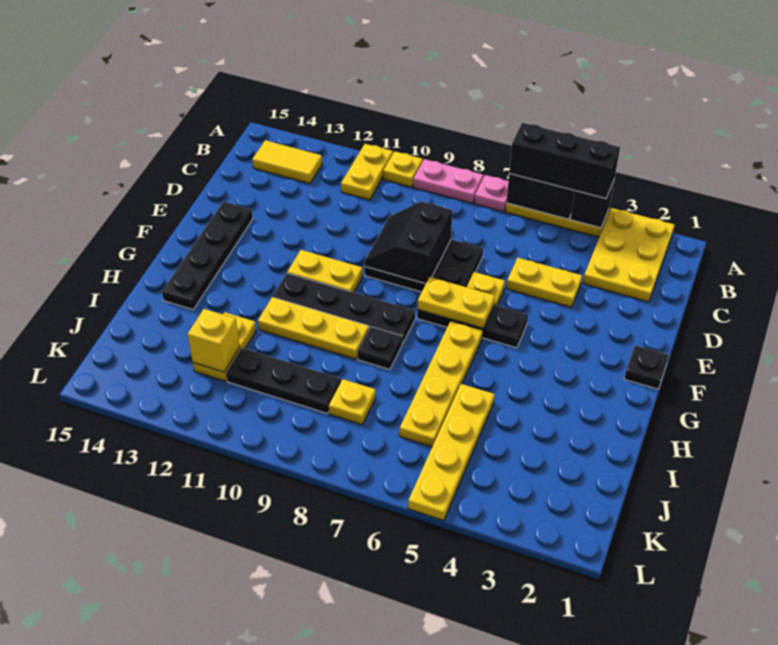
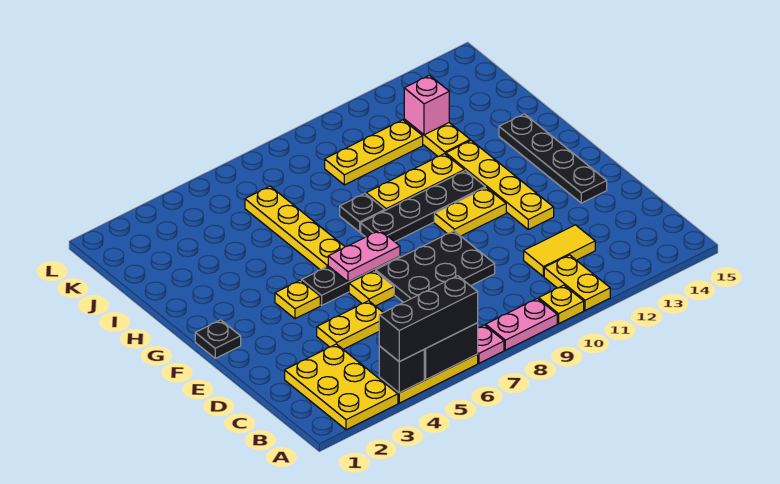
yellow 1x2 tile [252,140,322,184] -> yellow 1x2 tile moved to [524,225,595,277]
black 2x2 slope [365,201,452,284] -> none
yellow 1x2 plate [417,277,495,328] -> pink 1x2 plate [328,230,400,282]
yellow 1x4 plate [408,384,495,521] -> yellow 1x4 plate moved to [446,140,554,229]
yellow 1x1 plate [329,379,376,424] -> yellow 1x1 plate moved to [275,280,320,319]
black 1x3 plate [226,348,341,414] -> yellow 1x3 plate [325,120,423,185]
yellow 1x1 brick [188,309,240,372] -> pink 1x1 brick [404,75,449,135]

